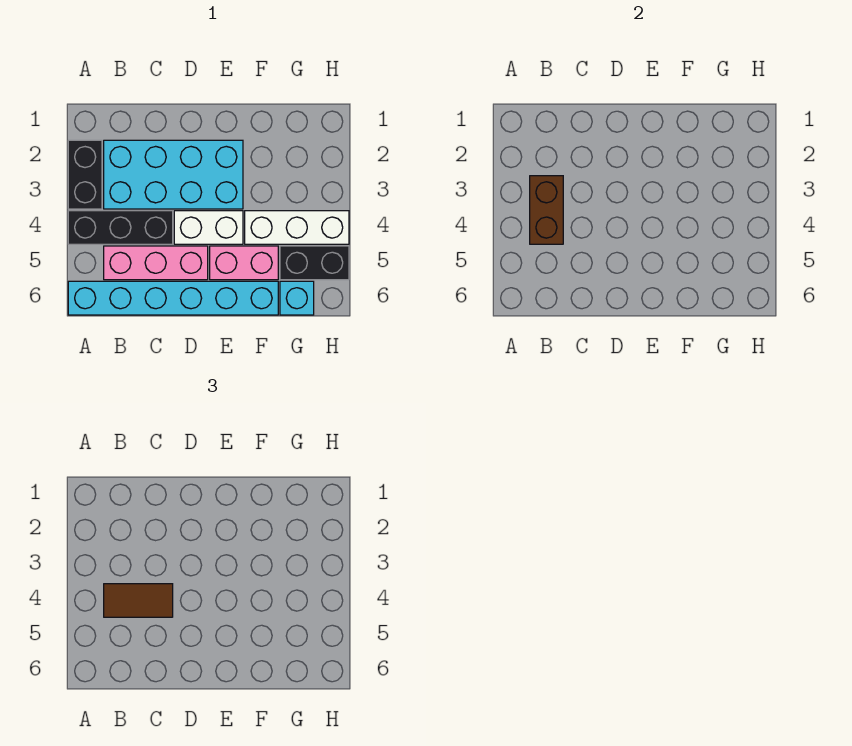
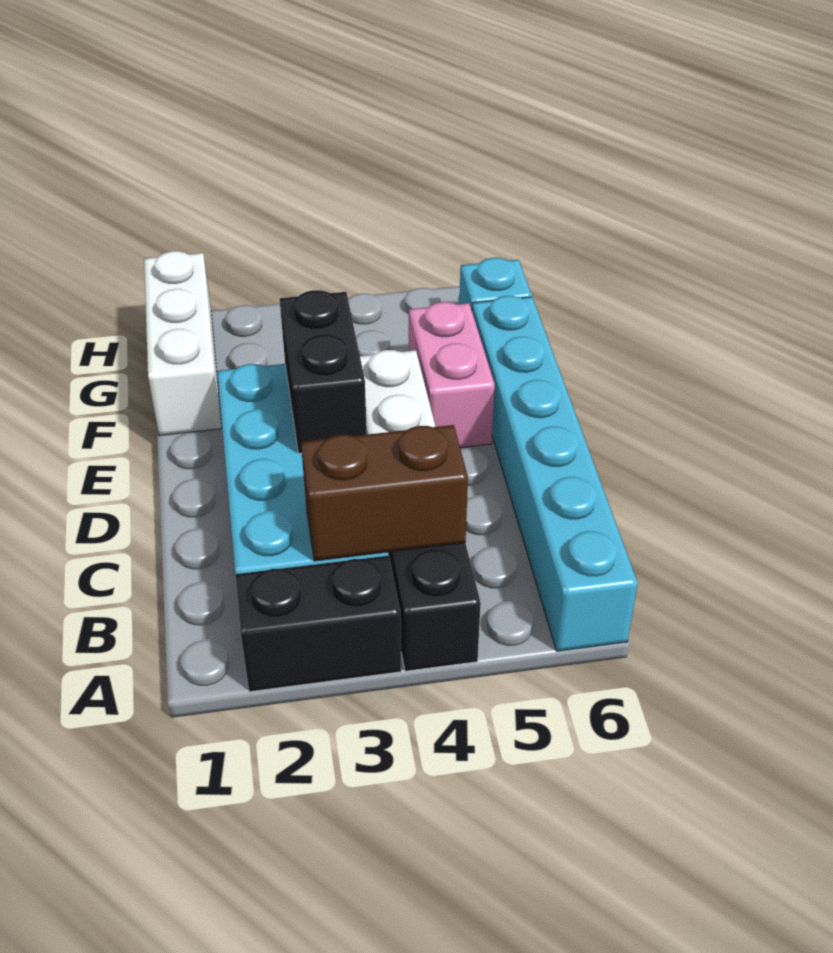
brown 1x2 tile [104,584,173,617] -> none
pink 1x3 brick [104,246,208,280] -> none
white 1x3 brick [245,211,349,244] -> white 1x3 brick moved to [144,251,222,436]
black 1x2 brick [280,246,349,280] -> black 1x2 brick moved to [280,290,367,453]

